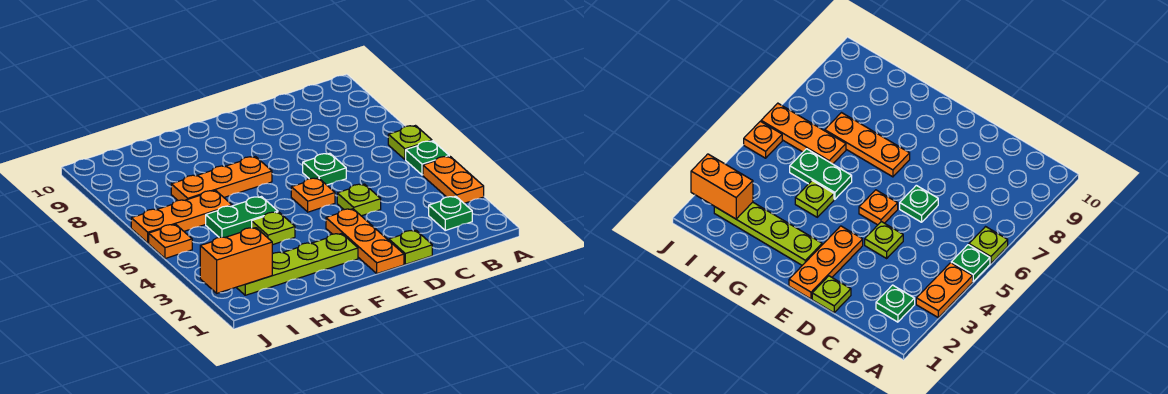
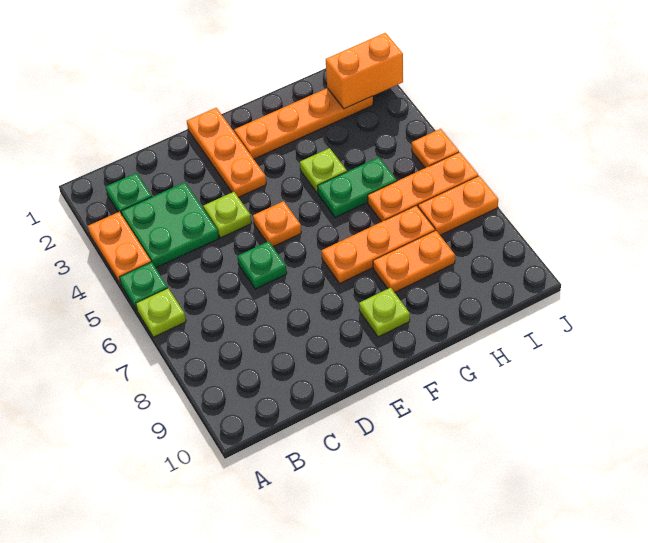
none -> green 2x2 plate [121,182,219,268]
lime 1x1 plate [389,230,432,264] -> lime 1x1 plate moved to [359,288,410,337]
lime 1x4 plate [236,233,358,295] -> orange 1x4 plate [234,88,373,159]
none -> orange 1x2 plate [373,231,455,293]
none -> orange 1x2 plate [418,176,498,235]

